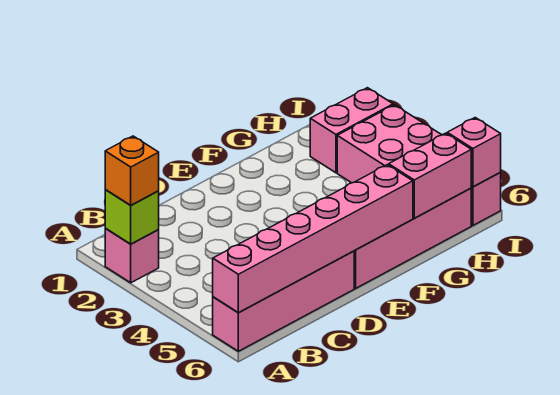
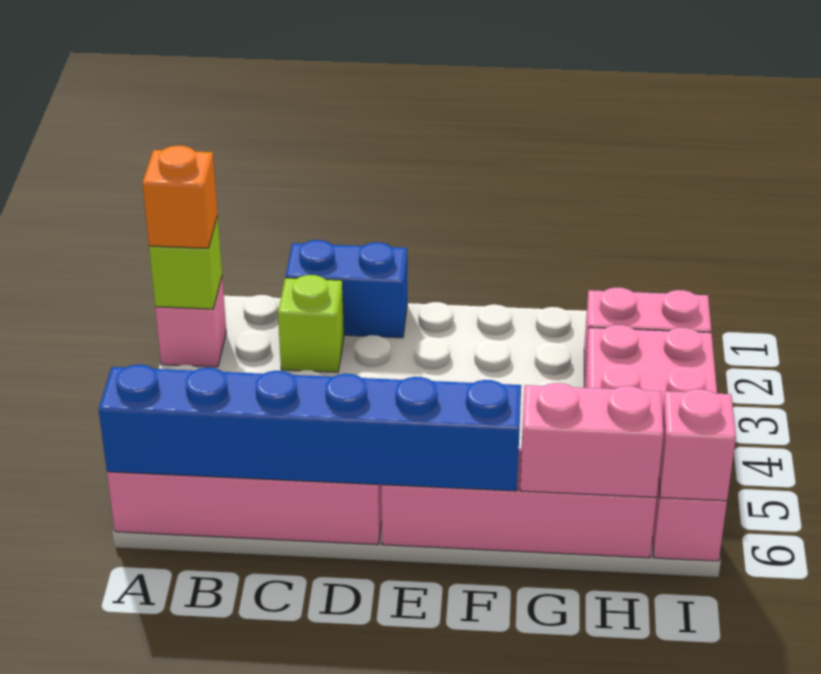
pink 1x6 brick [213,165,413,313] -> blue 1x6 brick [99,365,521,491]
none -> blue 1x2 brick [285,240,407,338]
none -> lime 1x1 brick [278,275,344,372]

